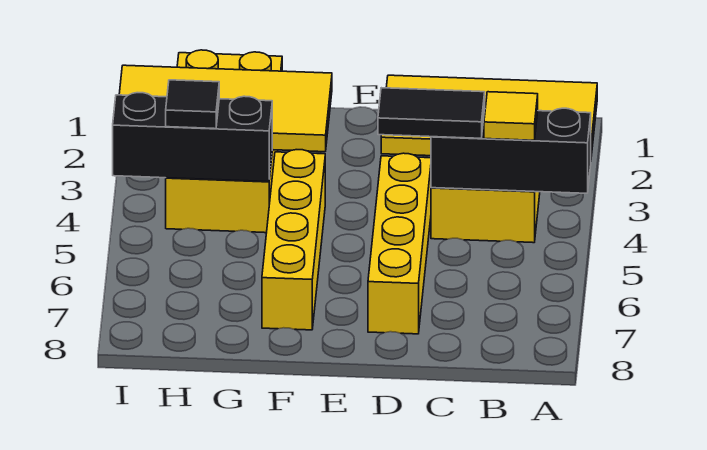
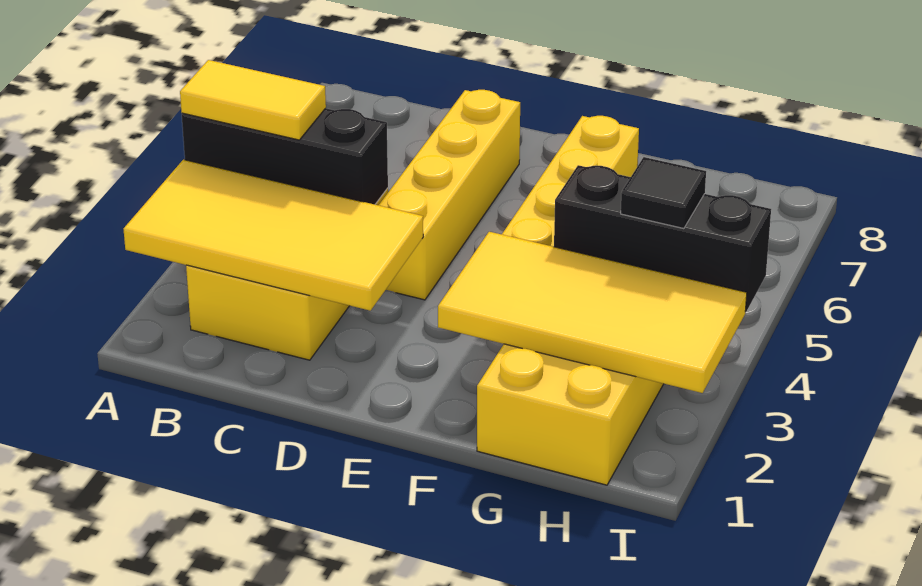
yellow 1x1 tile [484,92,538,140] -> yellow 1x2 tile [180,60,326,140]
black 1x2 tile [378,88,485,138] -> none

